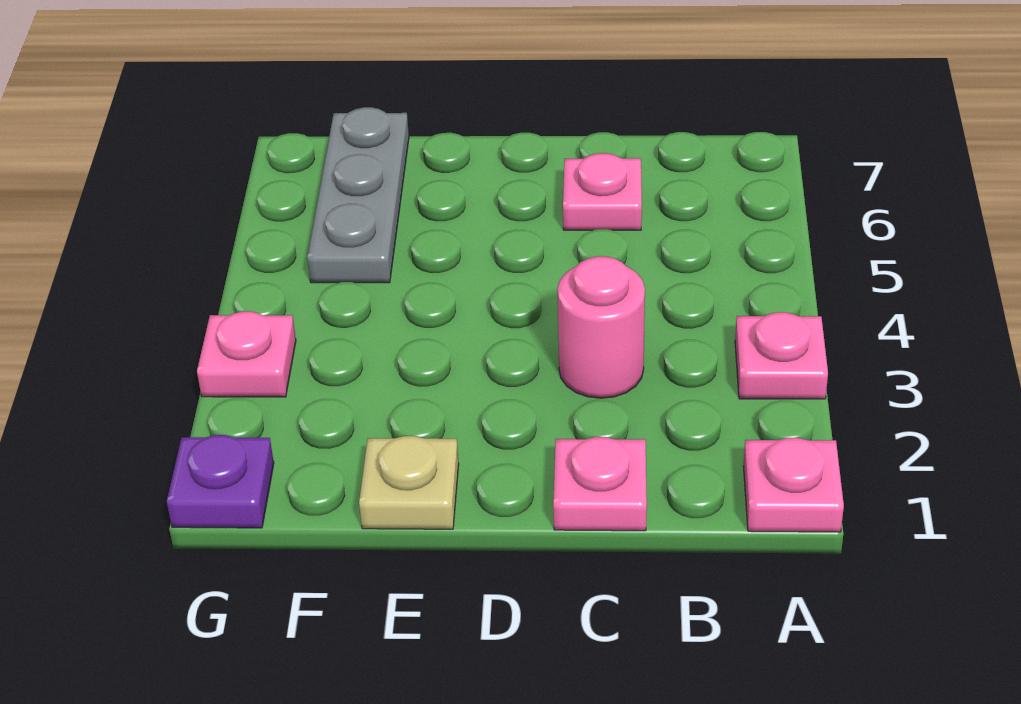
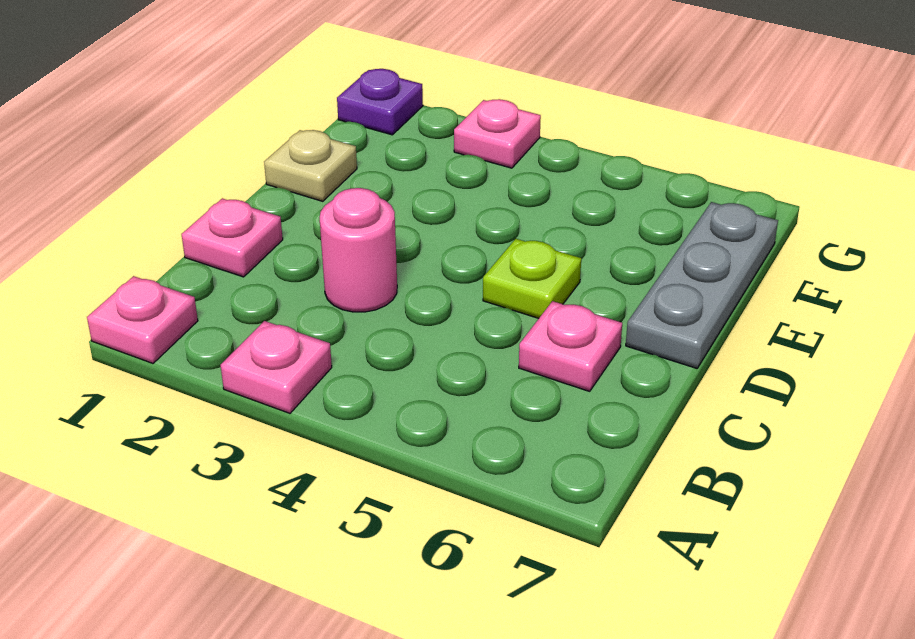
none -> lime 1x1 plate [483,239,581,318]
grey 1x3 plate [307,107,409,283] -> grey 1x3 plate turned to [626,202,778,368]

